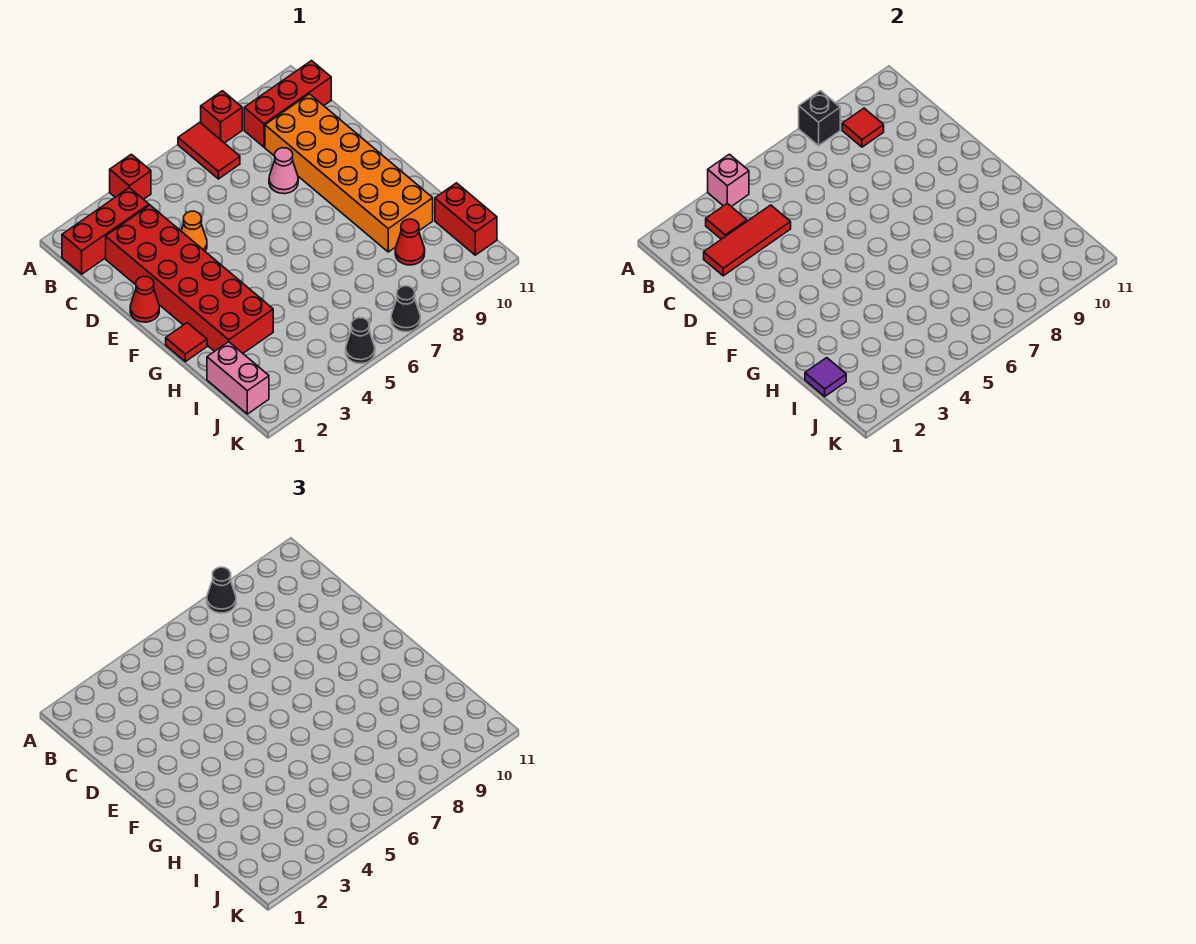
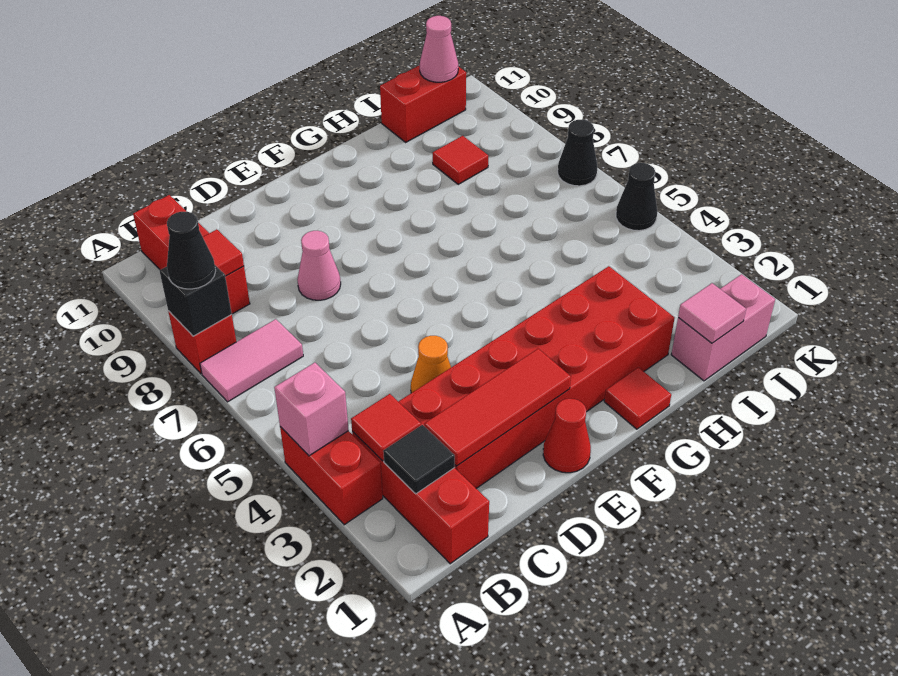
red 1x1 brick [110,154,151,199] -> red 1x2 brick [280,427,383,525]
red 1x2 tile [178,122,240,179] -> pink 1x2 tile [200,319,303,402]
none -> black 1x1 tile [383,425,455,494]
red 1x3 tile [704,205,791,276] -> red 1x3 tile turned to [424,349,571,466]
orange 2x6 brick [265,94,433,252] -> none
purple 1x1 tile [805,358,846,396] -> pink 1x1 tile [678,283,746,343]
red 1x1 cone [395,219,425,265] -> red 1x1 tile [433,136,488,184]
none -> pink 1x1 cone [420,16,458,82]

